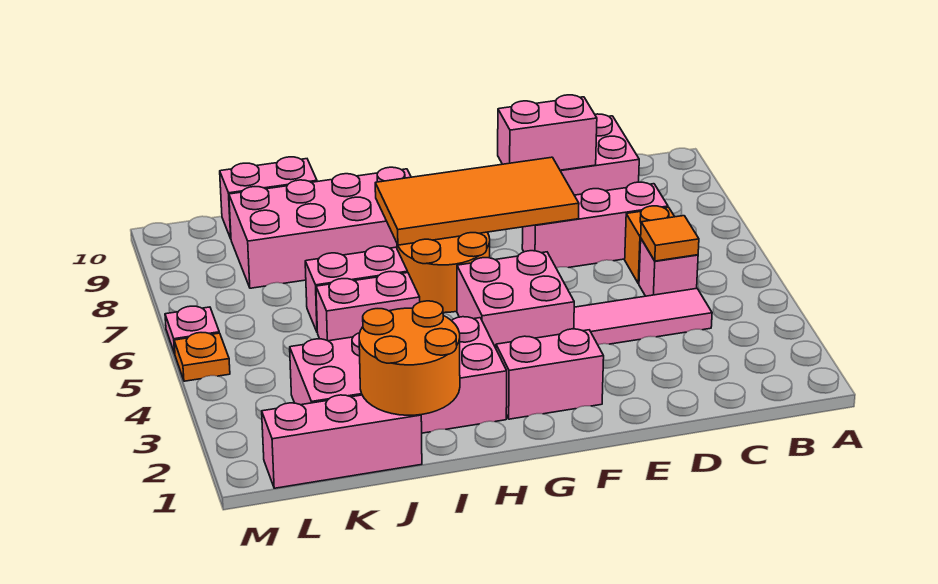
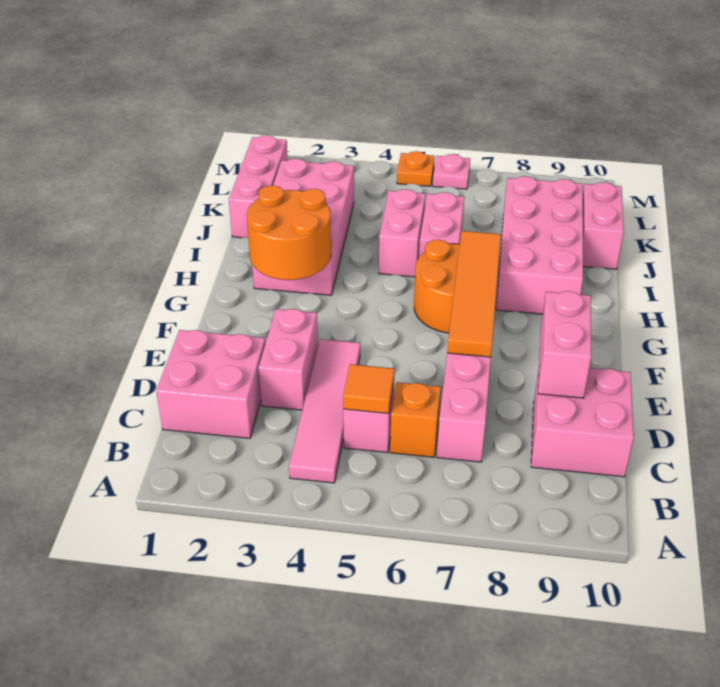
pink 1x3 tile [574,289,712,345] -> pink 1x4 tile [289,339,360,483]
orange 2x4 tile [375,157,579,245] -> orange 1x4 tile [447,231,501,357]
pink 1x2 brick [496,329,604,419] -> pink 1x2 brick moved to [259,309,318,410]
pink 2x2 brick [457,251,574,348] -> pink 2x2 brick moved to [156,330,265,438]
orange 2x2 round brick [359,301,460,415] -> orange 2x2 round brick moved to [247,185,331,280]

